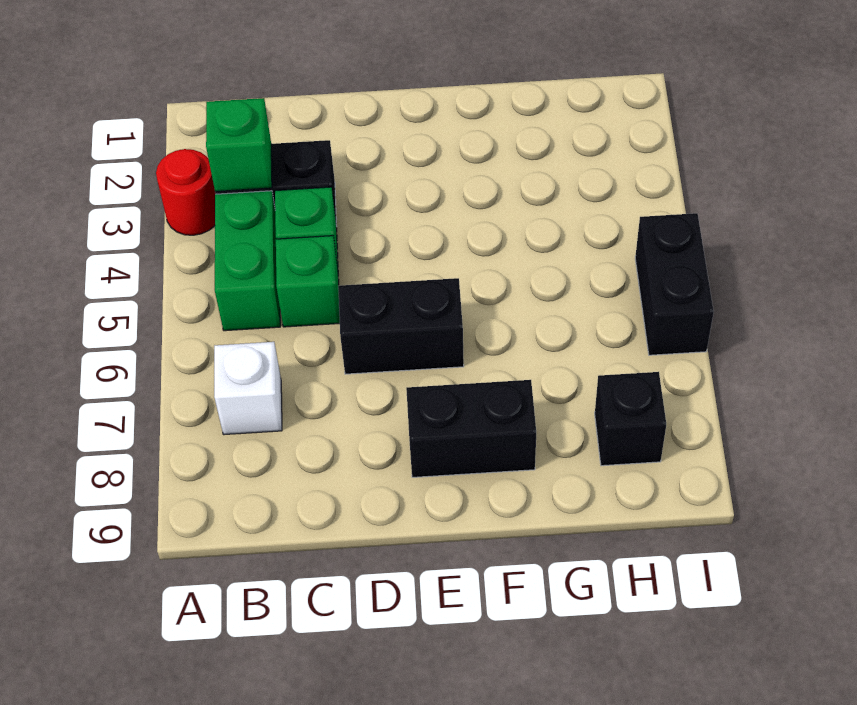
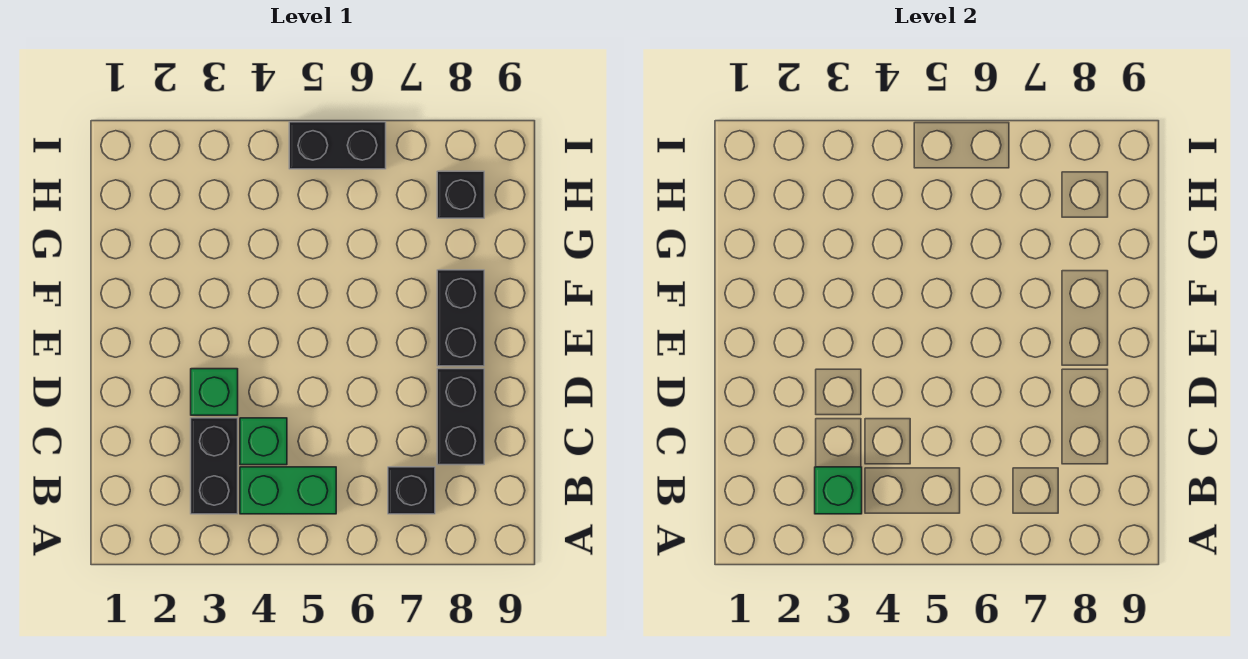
red 1x1 round brick [156,149,215,235] -> none
white 1x1 brick [214,342,282,435] -> black 1x1 brick [388,467,435,514]
green 1x1 brick [276,236,340,327] -> green 1x1 brick moved to [191,369,238,415]
black 1x2 brick [338,278,464,374] -> black 1x2 brick moved to [437,369,484,465]

